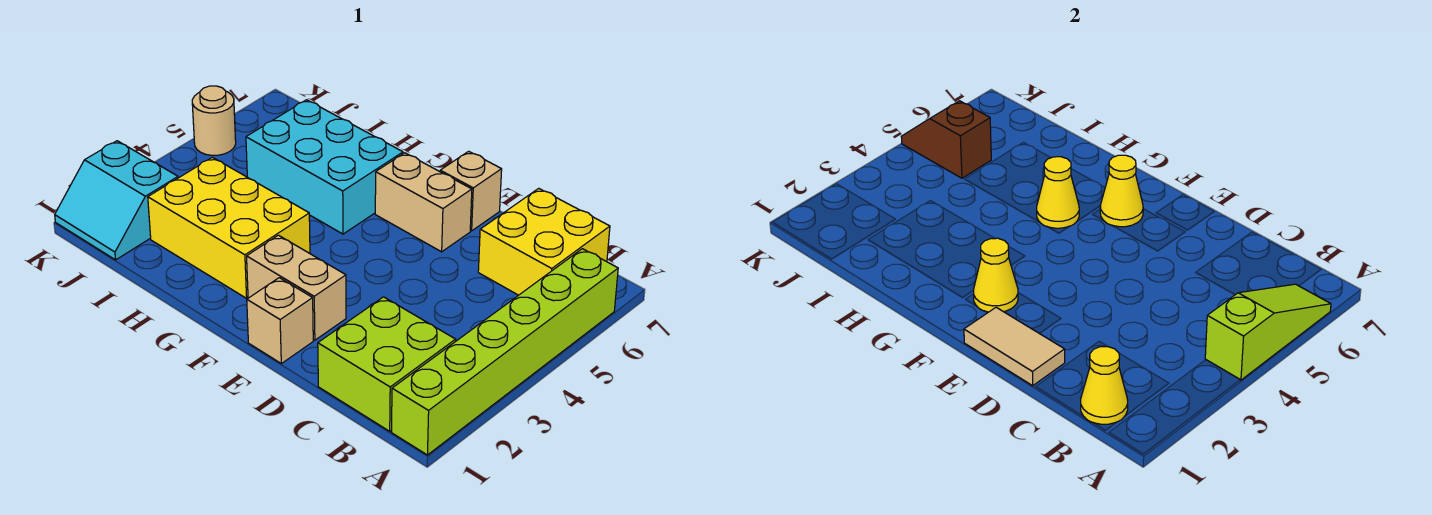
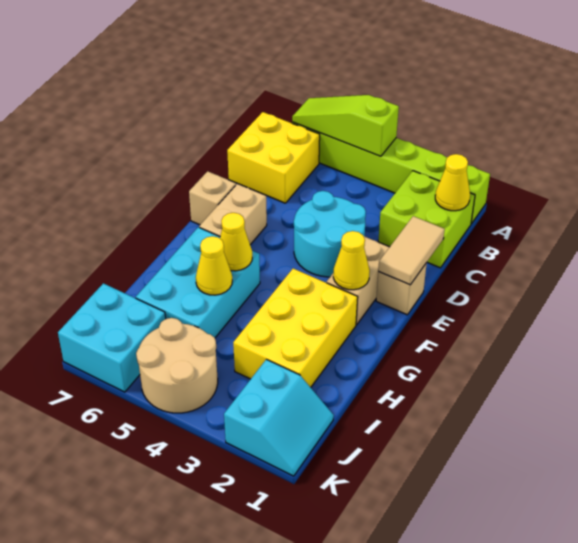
none -> cyan 2x2 round brick [294,191,366,277]
yellow 1x1 cone [1100,155,1143,227] -> yellow 1x1 cone moved to [196,236,232,295]
brown 1x2 slope [901,101,991,178] -> none
none -> cyan 2x2 brick [58,283,166,392]
tan 1x1 round brick [192,86,236,155] -> tan 2x2 round brick [136,318,218,413]

